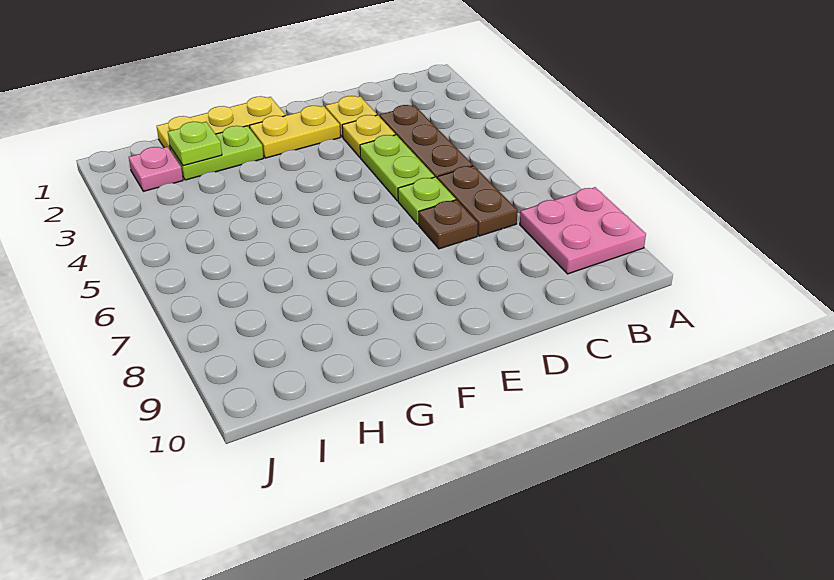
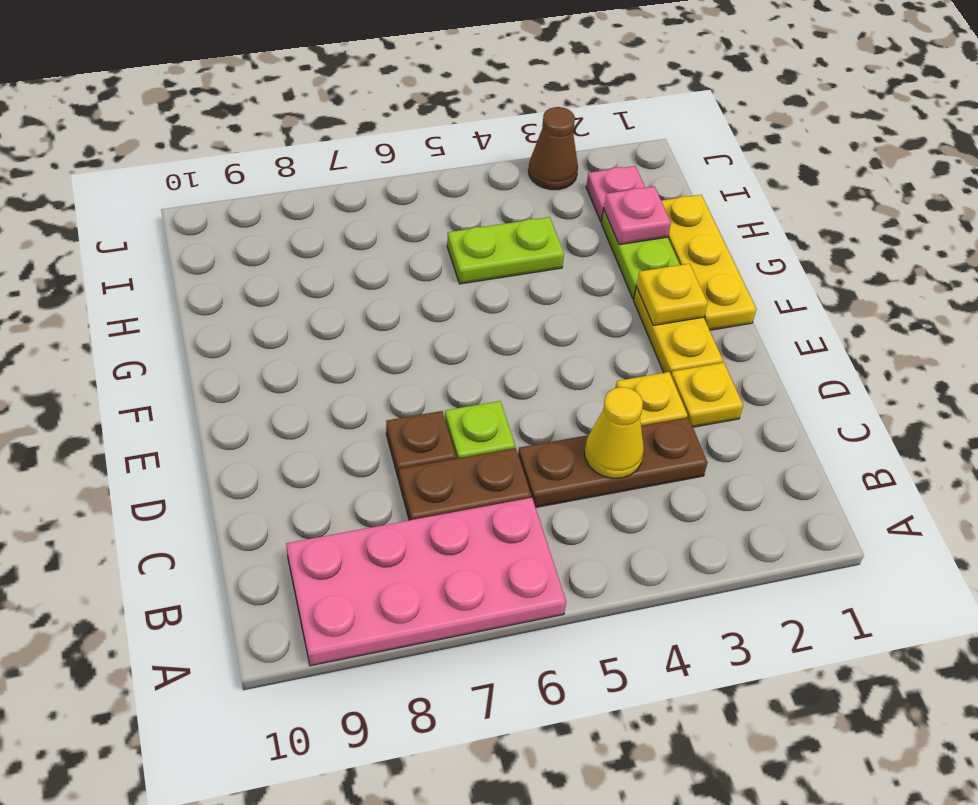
pink 2x2 plate [520,187,646,274] -> pink 2x4 plate [286,498,566,666]
none -> yellow 1x1 cone [584,387,644,478]
lime 1x2 plate [360,135,435,201] -> lime 1x2 plate moved to [447,217,564,284]
none -> yellow 1x1 plate [637,264,708,326]
lime 1x1 plate [168,122,222,166] -> pink 1x1 plate [604,187,671,245]
none -> brown 1x1 cone [528,107,578,190]

